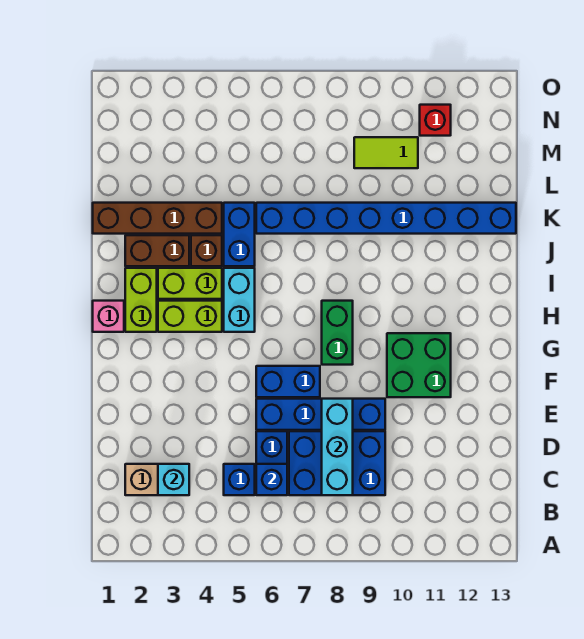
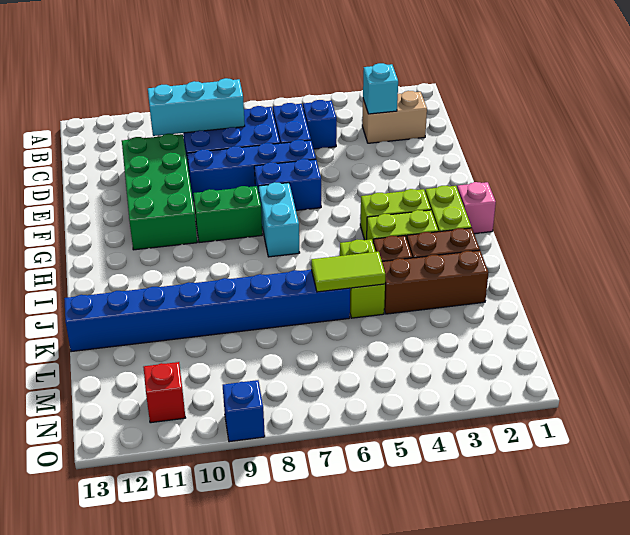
blue 1x1 brick [256,464,287,495] -> blue 1x1 brick moved to [223,380,265,442]
cyan 1x3 brick [322,399,353,495] -> cyan 1x3 brick turned to [148,78,245,136]
green 2x2 brick [387,333,451,397] -> green 2x4 brick [122,134,197,250]
green 1x2 brick [322,301,353,365] -> green 1x2 brick turned to [193,186,262,243]
cyan 1x2 brick [224,268,255,332] -> cyan 1x2 brick moved to [259,182,300,257]
blue 1x2 brick [224,203,255,266] -> lime 1x2 brick [340,239,385,318]
brown 1x4 brick [93,203,222,234] -> brown 1x3 brick [382,250,488,314]
lime 1x2 tile [354,137,418,168] -> lime 1x2 tile moved to [311,252,385,292]

